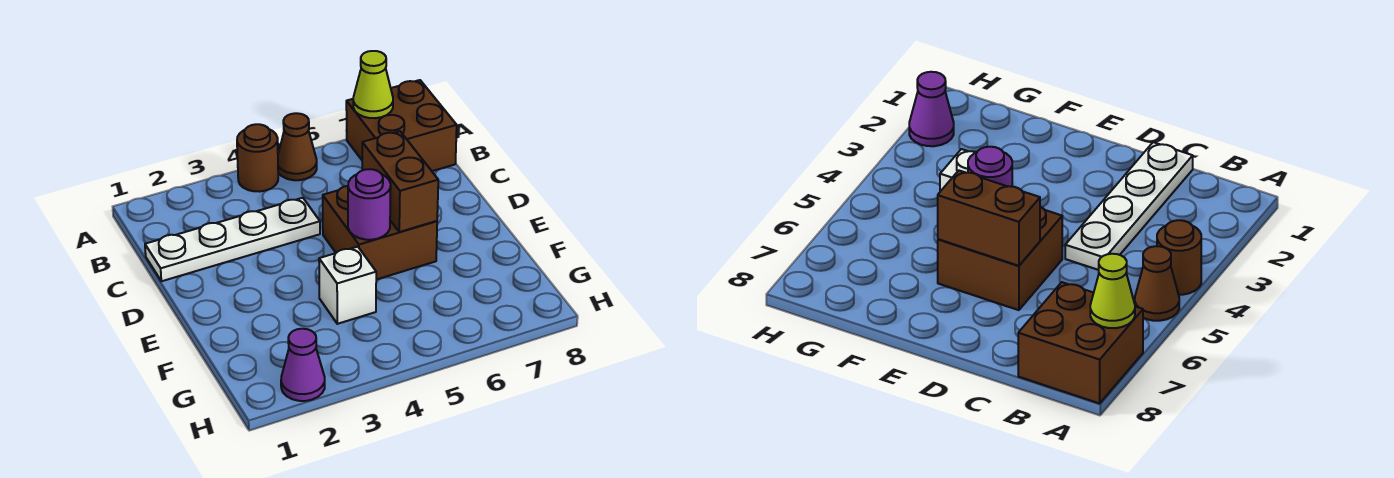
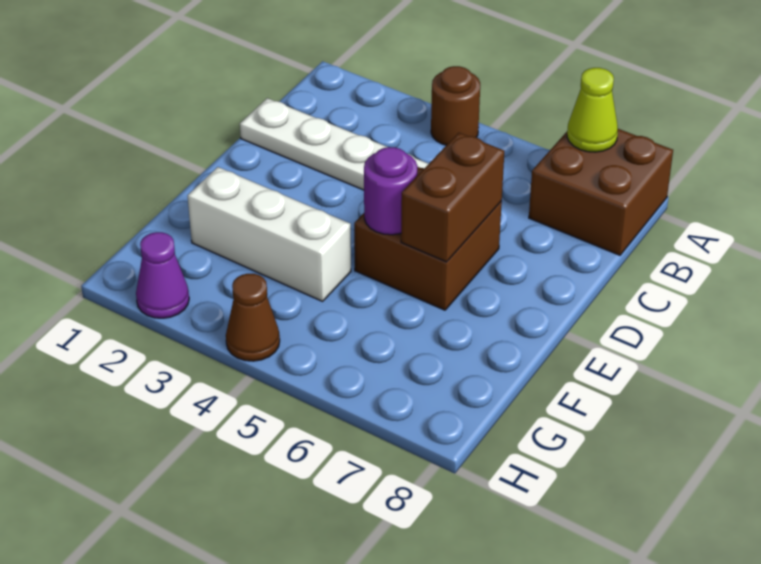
brown 1x1 cone [278,113,317,180] -> brown 1x1 cone moved to [226,274,280,361]
white 1x1 brick [319,247,376,324] -> white 1x3 brick [188,167,351,301]

